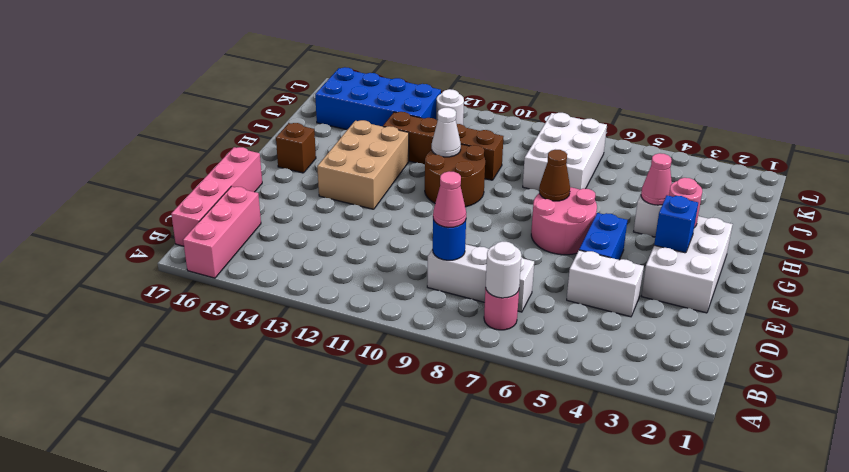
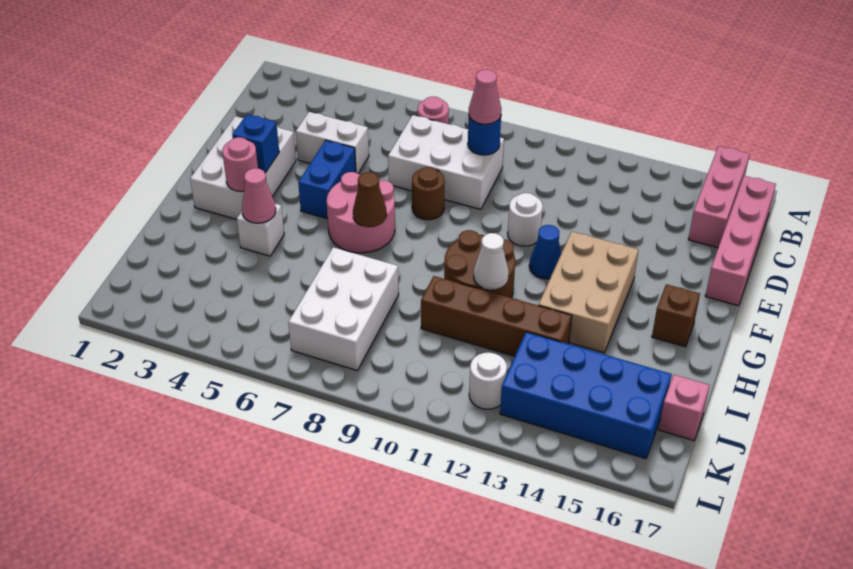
white 1x1 round brick [486,241,521,298] -> white 1x1 round brick moved to [508,193,543,246]
white 1x3 brick [427,244,534,312] -> white 2x3 brick [388,115,504,209]
none -> brown 1x1 round brick [412,167,445,220]
none -> blue 1x1 cone [529,225,561,279]
none -> pink 1x1 brick [659,375,710,441]

